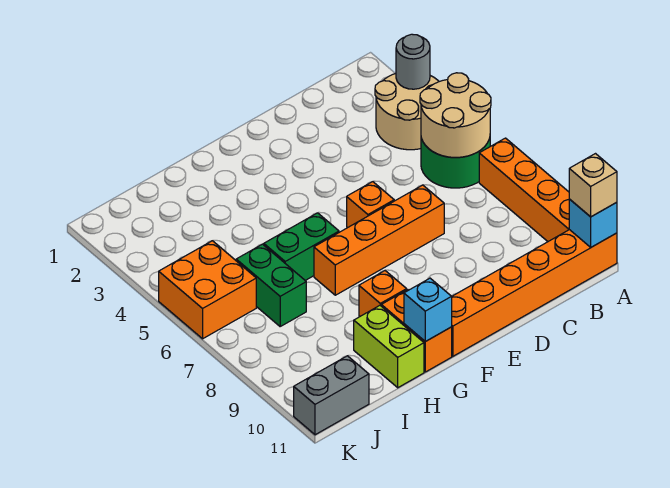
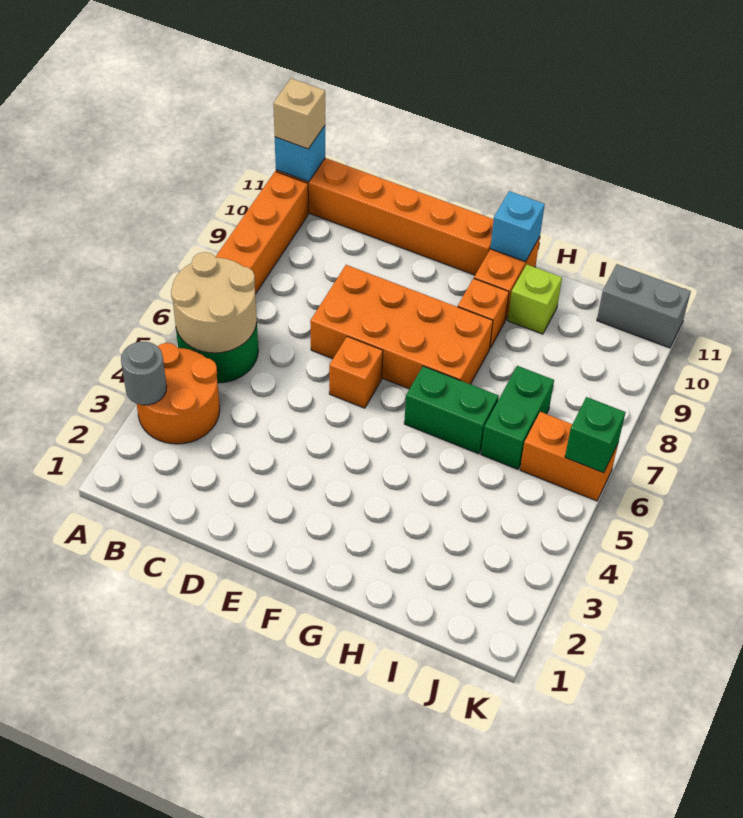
tan 2x2 round brick [375,74,439,150] -> orange 2x2 round brick [137,343,220,444]
orange 1x4 brick [314,185,444,295] -> orange 2x4 brick [310,265,493,389]
lime 1x2 brick [354,306,424,388] -> lime 1x1 brick [508,265,562,334]
orange 2x2 brick [159,241,256,339] -> orange 1x2 brick [520,412,618,501]
none -> green 1x1 brick [565,397,626,473]

